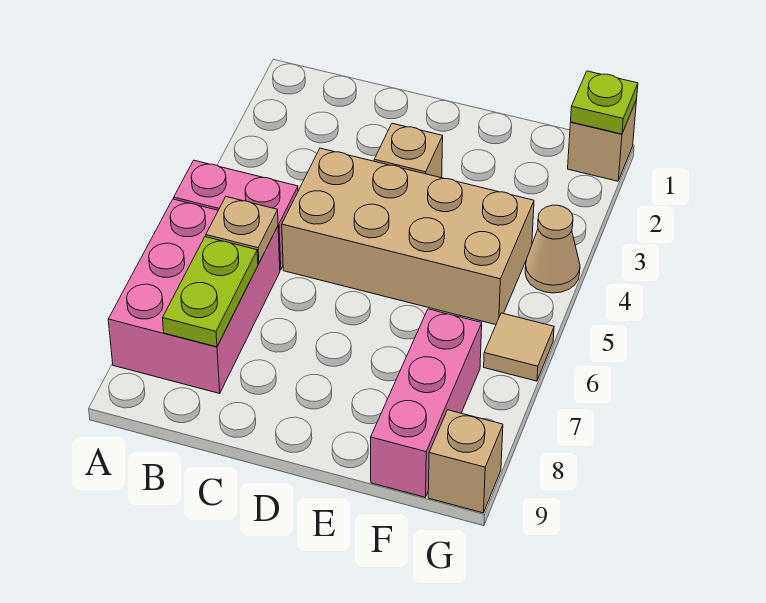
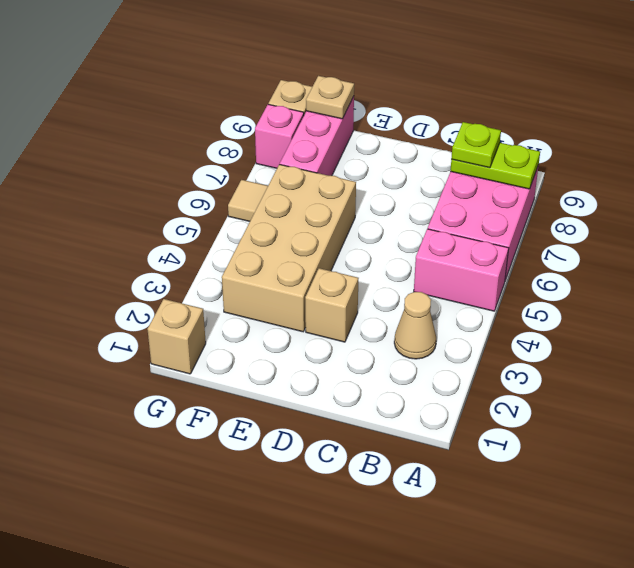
tan 1x1 plate [206,197,278,263] -> tan 1x1 plate moved to [306,76,354,119]
lime 1x2 plate [163,237,258,347] -> lime 1x2 plate turned to [450,143,540,189]
tan 2x4 brick [282,148,534,325] -> tan 2x4 brick turned to [222,164,356,332]
lime 1x1 plate [571,71,638,134] -> lime 1x1 plate moved to [451,122,501,168]
tan 1x1 cone [525,205,580,293] -> tan 1x1 cone moved to [394,292,436,359]
none -> pink 1x1 brick [255,104,304,168]

